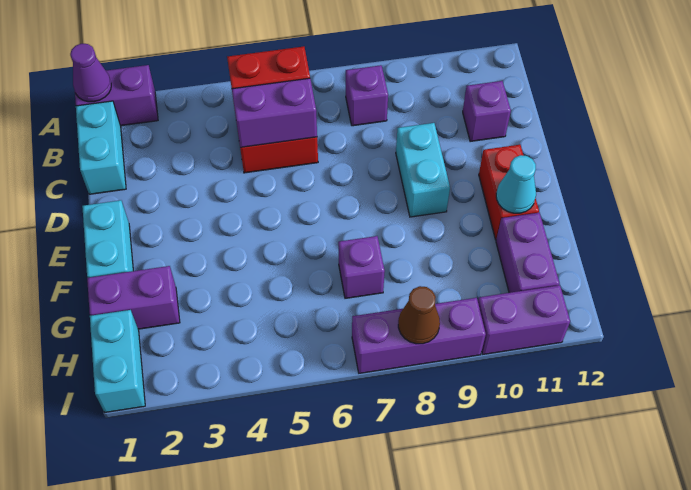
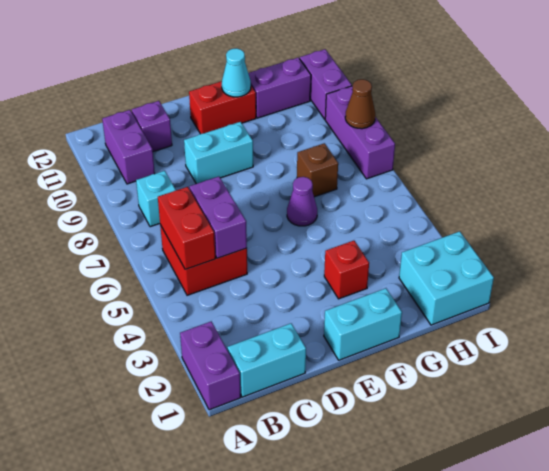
purple 1x1 cone [70,44,111,102] -> purple 1x1 cone moved to [287,177,317,226]
purple 1x1 brick [346,65,388,126] -> cyan 1x1 brick [136,171,176,227]
none -> red 1x1 brick [324,241,369,299]
purple 1x2 brick [87,266,180,329] -> purple 1x2 brick moved to [102,110,155,184]
purple 1x1 brick [338,236,385,298] -> brown 1x1 brick [297,143,338,197]
cyan 1x2 brick [90,310,145,412] -> cyan 2x2 brick [399,231,494,325]

